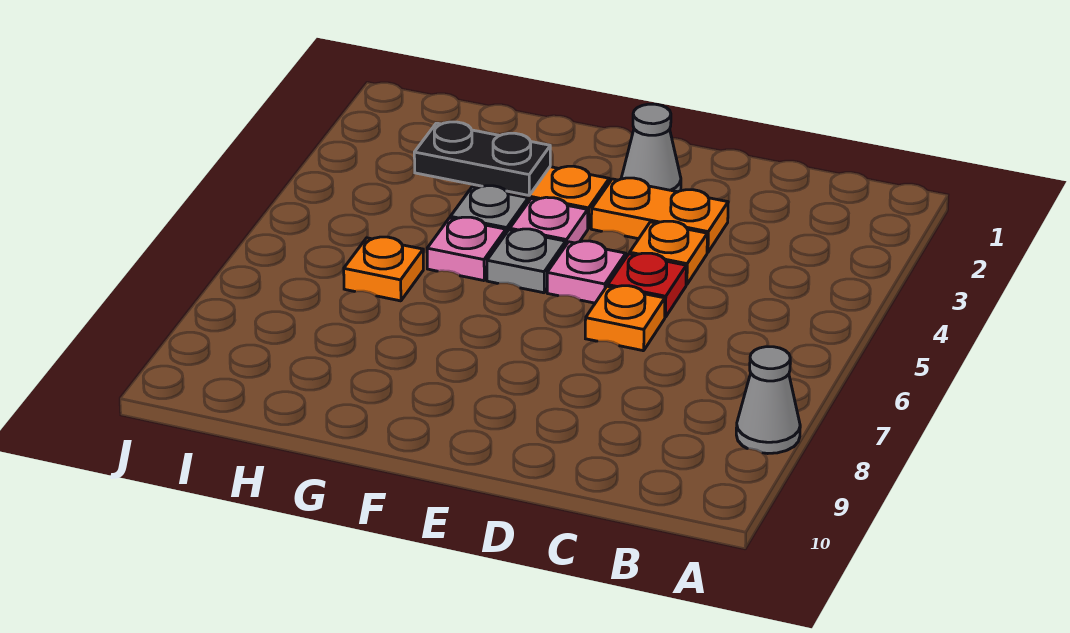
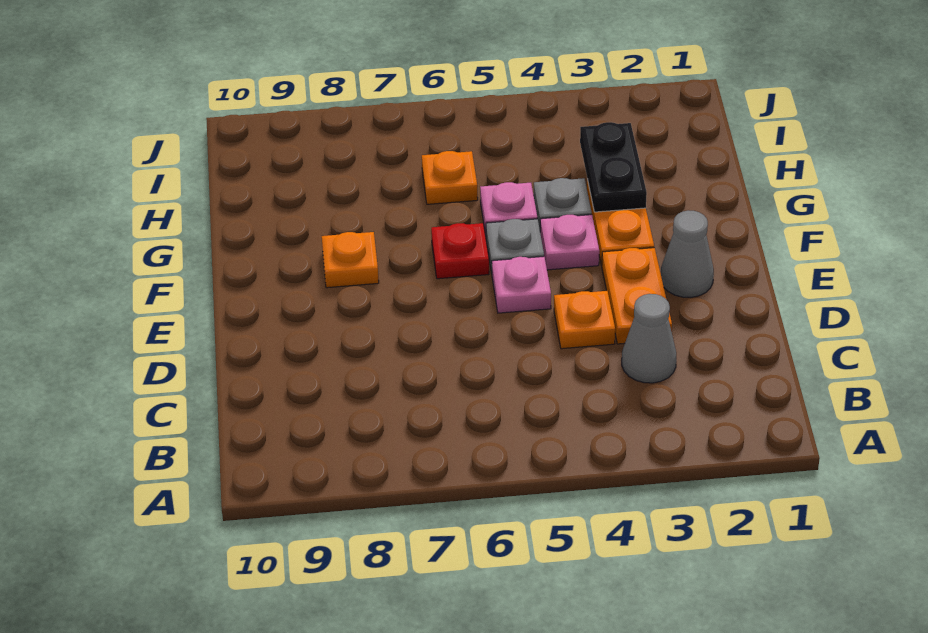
grey 1x1 cone [736,347,800,454] -> grey 1x1 cone moved to [622,294,676,383]
red 1x1 plate [608,253,686,317] -> red 1x1 plate moved to [431,223,489,279]
orange 1x1 plate [585,286,665,351] -> orange 1x1 plate moved to [322,232,379,288]

